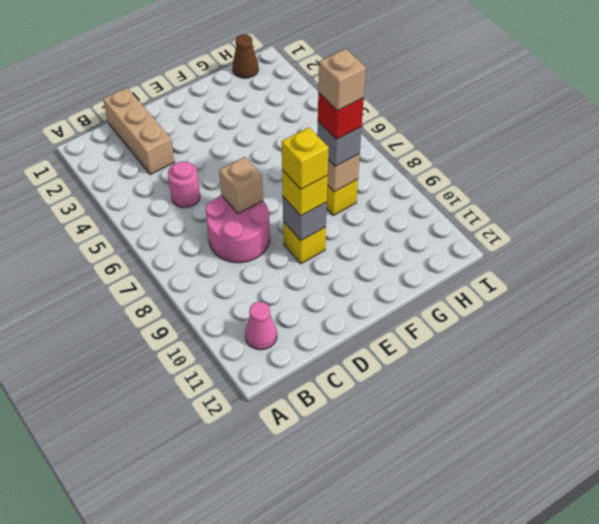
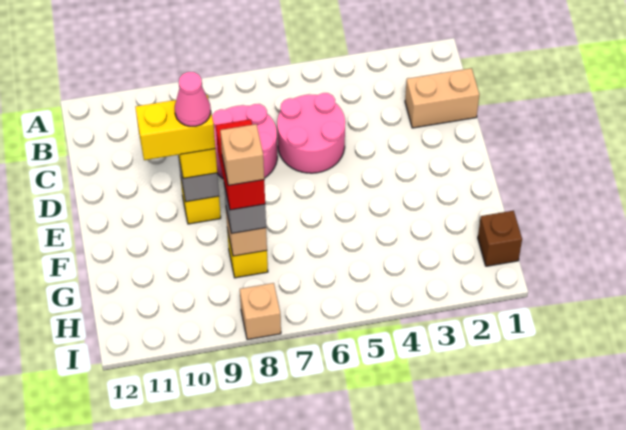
pink 1x1 cone [245,302,277,350] -> pink 1x1 cone moved to [175,72,211,126]
tan 1x3 brick [103,88,174,174] -> tan 1x2 brick [405,68,479,128]
pink 1x1 round brick [168,162,200,208] -> pink 2x2 round brick [277,93,345,173]
tan 1x1 brick [219,157,263,214] -> tan 1x1 brick moved to [240,283,281,340]
yellow 1x1 brick [282,127,329,189] -> yellow 1x2 brick [136,95,215,160]
red 1x1 brick [318,93,364,140] -> red 1x2 brick [216,119,265,210]
brown 1x1 cone [232,34,259,78] -> brown 1x1 brick [478,211,522,266]

